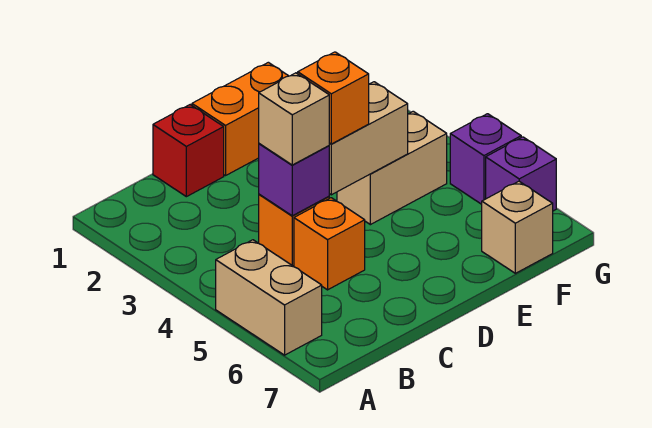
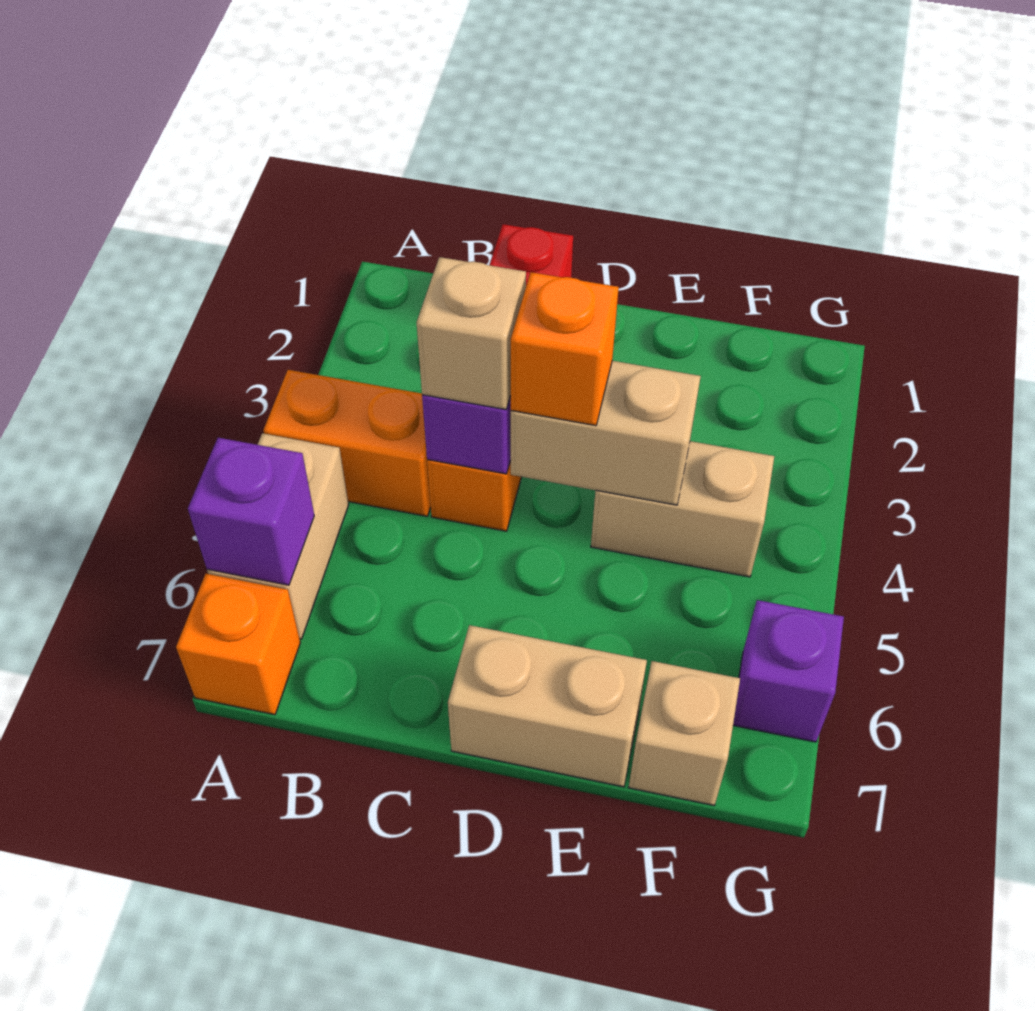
orange 1x1 brick [294,198,365,290] -> orange 1x1 brick moved to [176,574,300,715]
orange 1x2 brick [192,62,288,176] -> orange 1x2 brick moved to [263,370,431,516]
none -> tan 1x2 brick [448,625,647,787]
purple 1x1 brick [450,114,521,204] -> purple 1x1 brick moved to [188,438,314,585]

